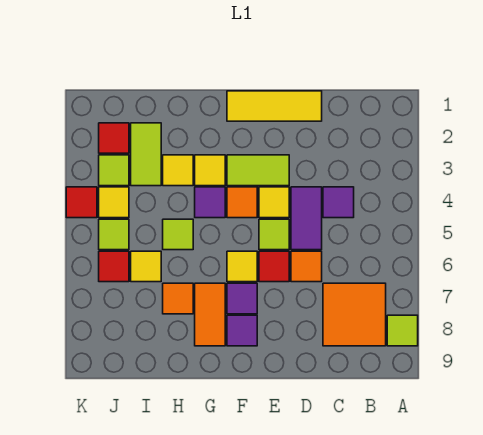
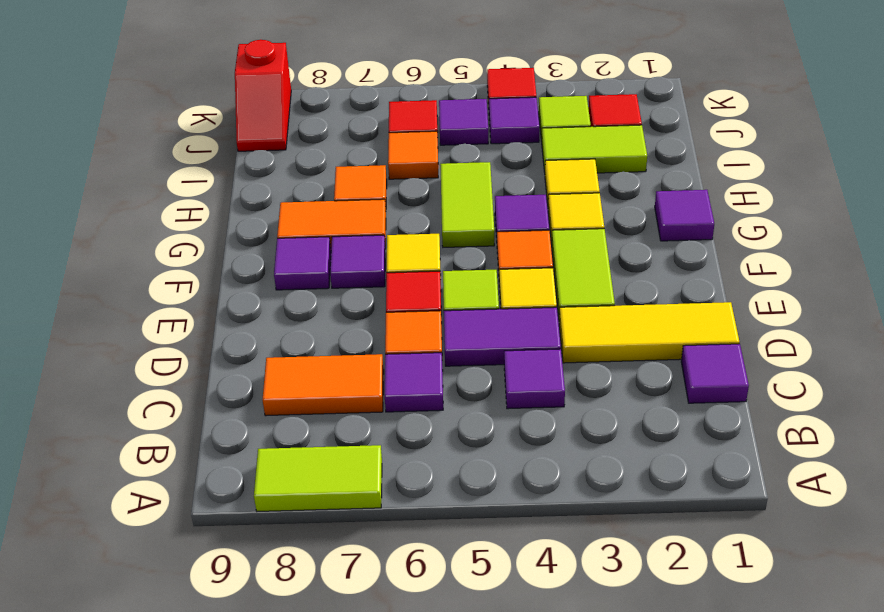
lime 1x1 tile [387,315,418,346] -> lime 1x2 tile [254,445,382,511]
orange 2x2 tile [323,283,386,346] -> orange 1x2 tile [263,354,384,416]
none -> purple 1x1 tile [681,344,749,403]
none -> purple 1x1 tile [385,353,443,412]
yellow 1x3 tile [227,91,322,121] -> yellow 1x3 tile turned to [559,302,739,363]
none -> purple 1x1 tile [655,190,714,241]
lime 1x1 tile [163,219,193,250] -> lime 1x2 tile [440,162,494,247]
yellow 1x1 tile [131,251,161,282] -> orange 1x1 tile [388,131,438,179]
yellow 1x1 tile [99,187,129,218] -> purple 1x1 tile [489,97,539,144]
lime 1x1 tile [99,219,129,250] -> purple 1x1 tile [439,99,488,145]
none -> red 1x2 slope [235,40,291,151]

